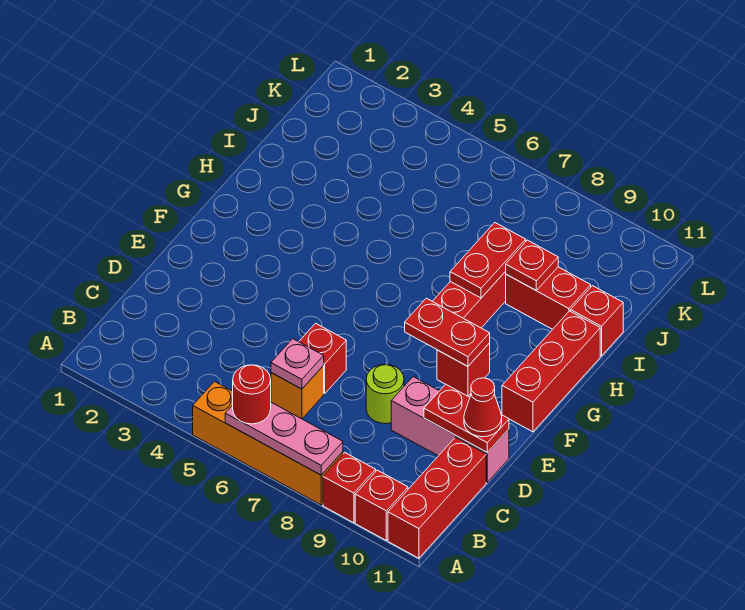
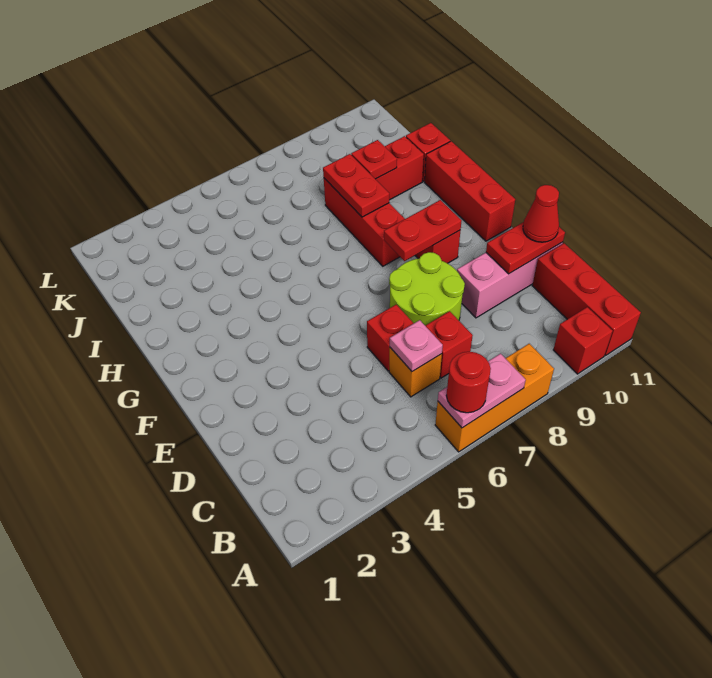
orange 1x4 brick [193,382,343,505] -> orange 1x3 brick [435,344,554,452]
pink 1x3 plate [225,402,343,475] -> pink 1x2 plate [438,354,526,428]
red 1x1 brick [323,452,376,523] -> red 1x1 brick moved to [425,311,473,378]
lime 1x1 round brick [366,365,404,424] -> lime 2x2 round brick [389,252,465,325]

